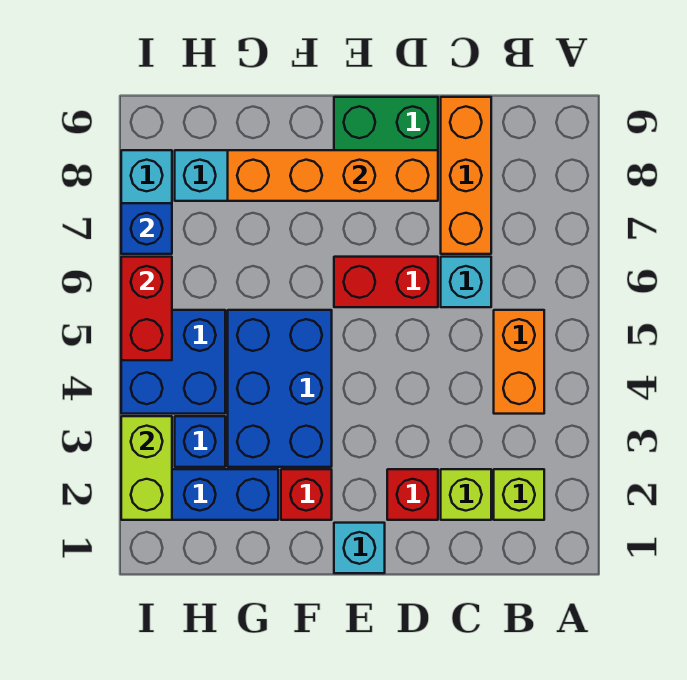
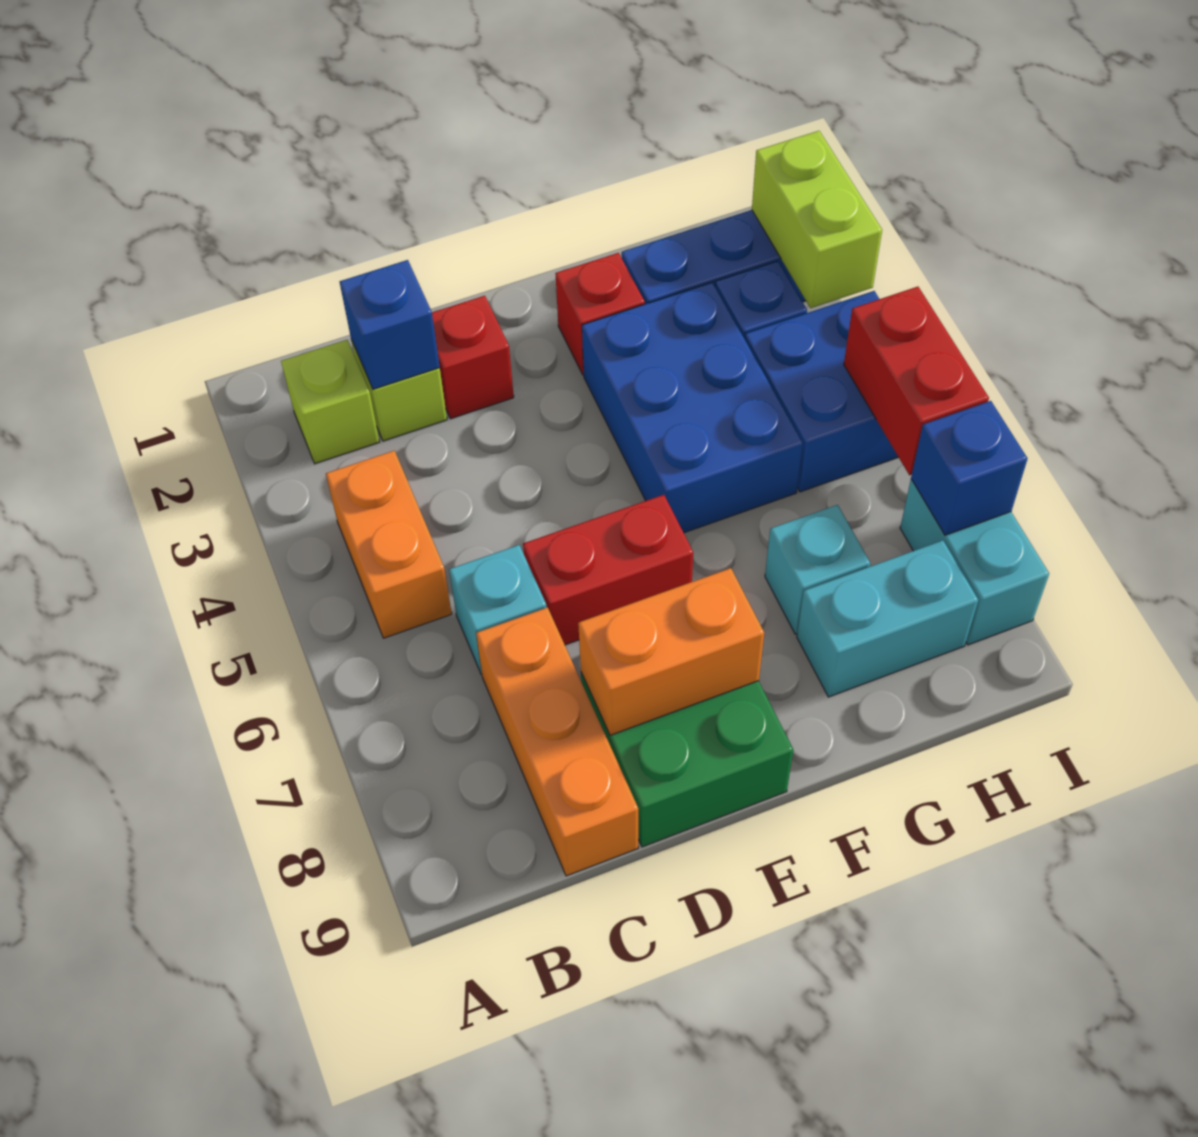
none -> blue 1x1 brick [340,260,440,389]
orange 1x4 brick [228,150,438,201] -> orange 1x2 brick [578,568,764,735]
cyan 1x1 brick [334,523,385,573] -> cyan 1x1 brick moved to [765,505,870,634]

